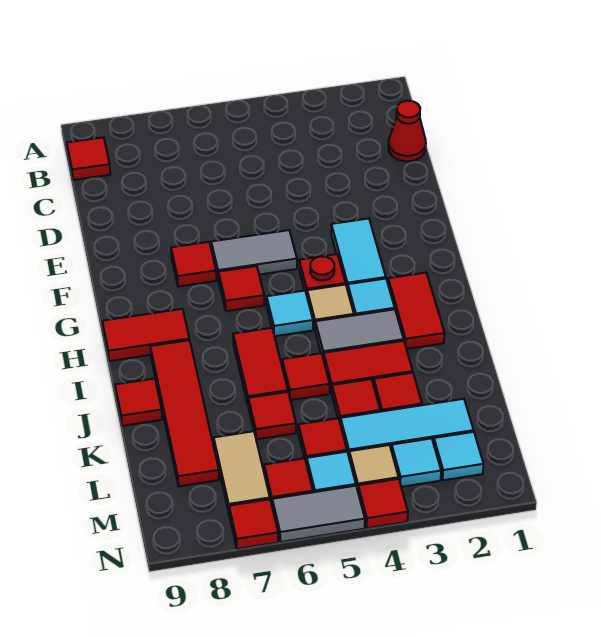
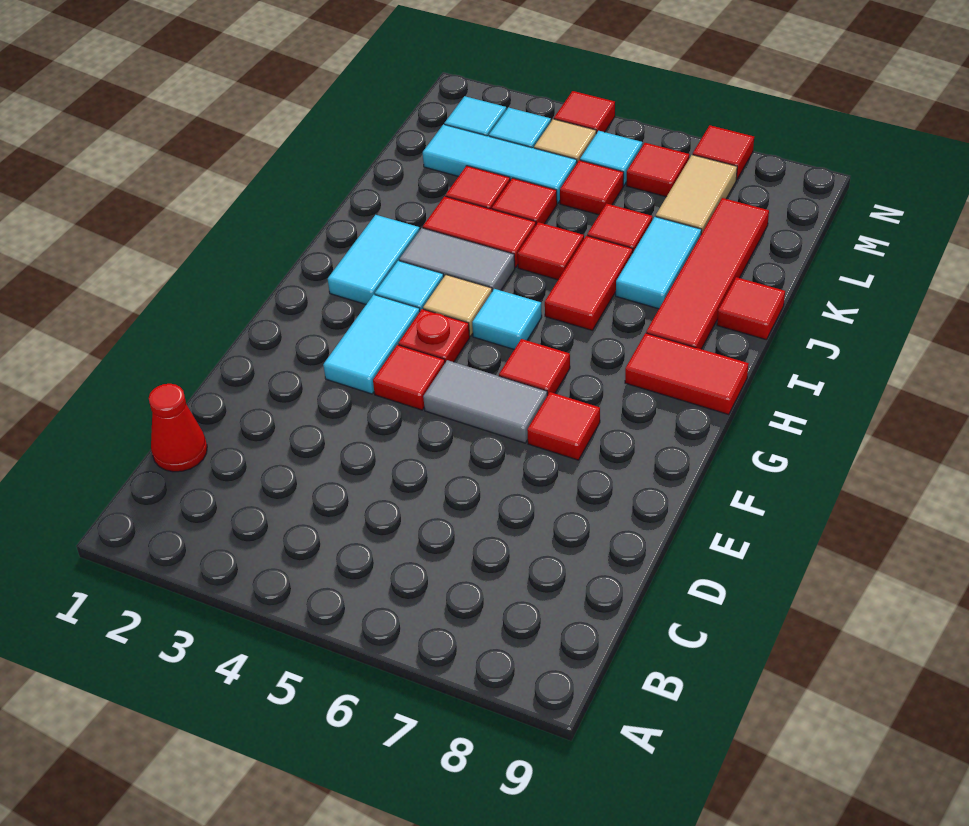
red 1x1 tile [67,137,110,180] -> red 1x1 tile moved to [373,345,445,410]
red 1x2 tile [388,273,445,349] -> cyan 1x2 tile [328,215,420,304]
none -> cyan 1x2 tile [616,217,702,309]
grey 1x2 tile [272,486,365,542] -> none

